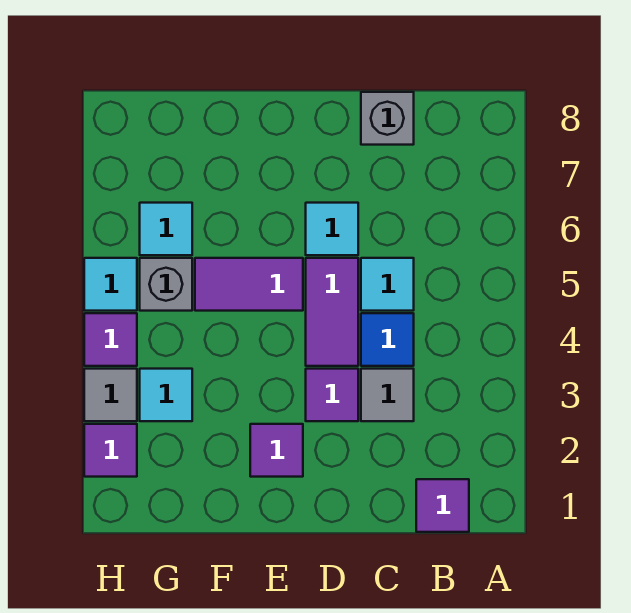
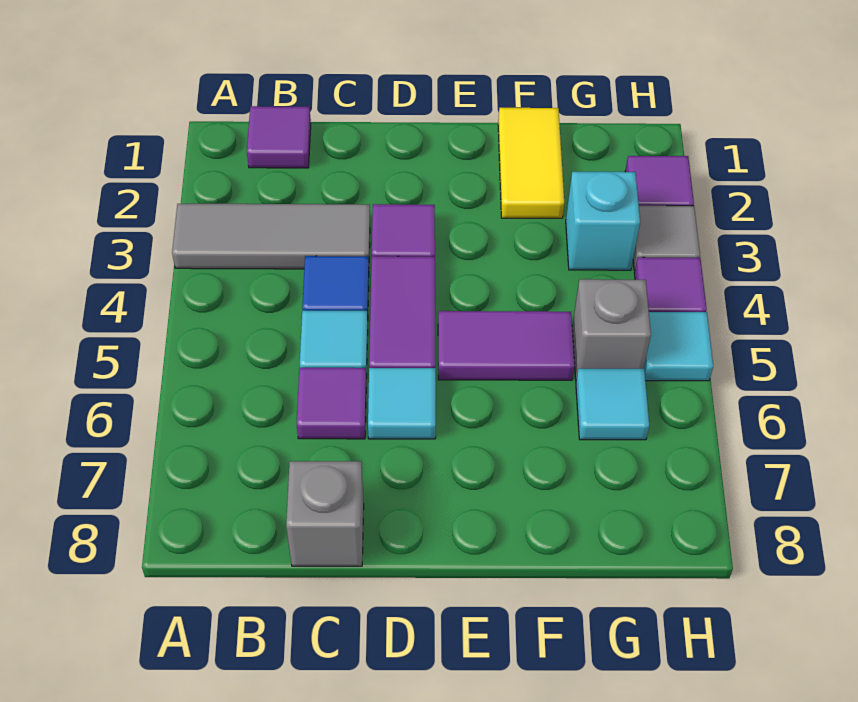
grey 1x1 tile [361,369,414,421] -> grey 1x3 tile [172,204,370,269]
purple 1x1 tile [250,424,303,477] -> purple 1x1 tile moved to [297,368,366,439]
none -> yellow 1x2 tile [498,108,564,218]
cyan 1x1 tile [140,369,192,421] -> cyan 1x1 brick [566,172,640,270]

